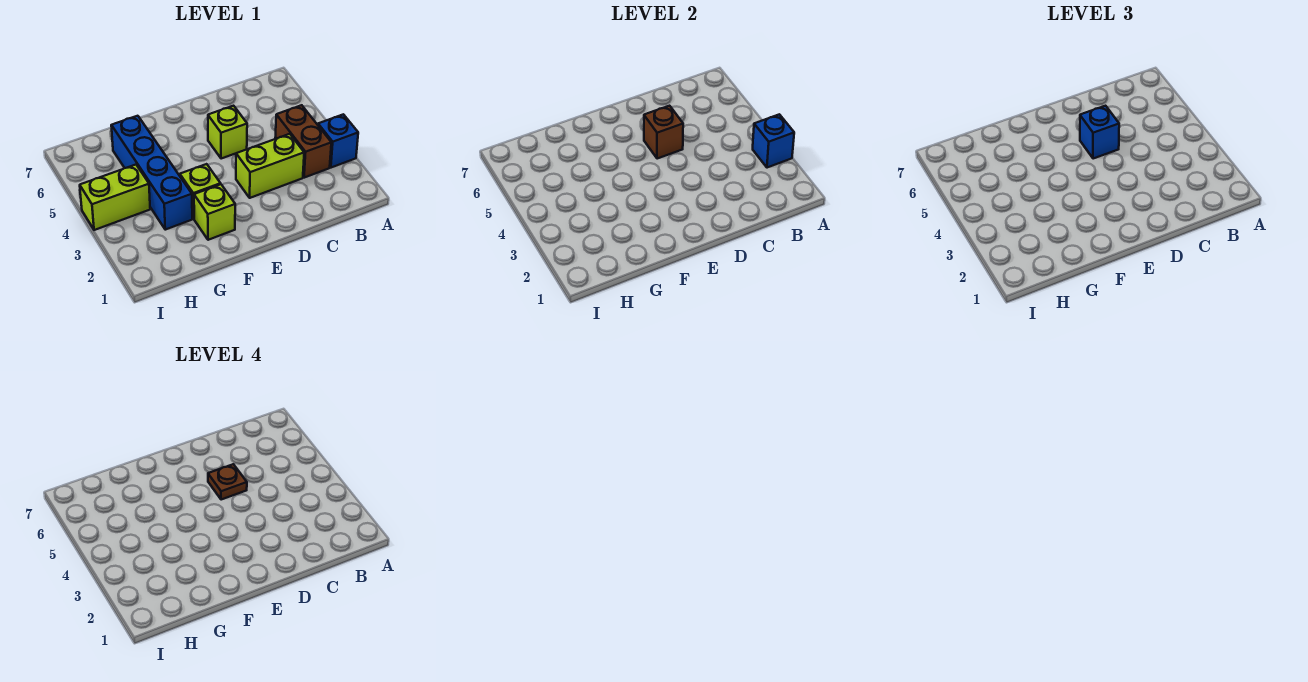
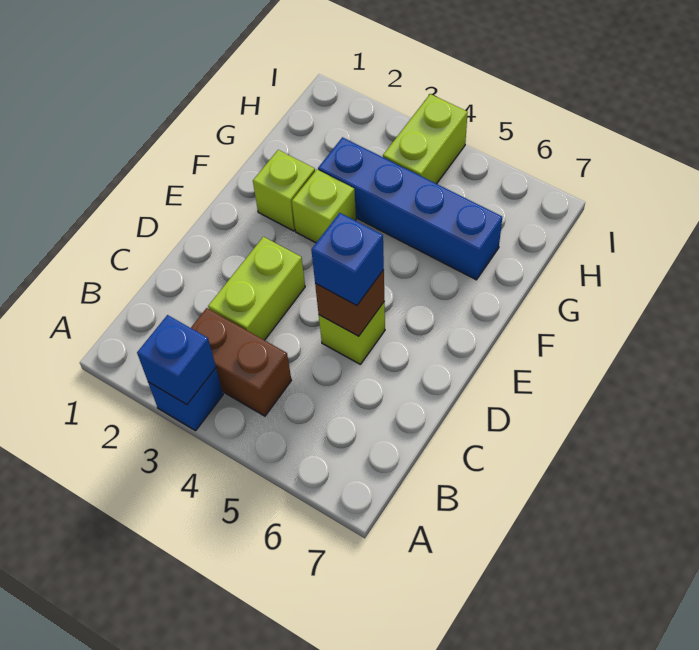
brown 1x1 plate [208,464,247,500] -> none

